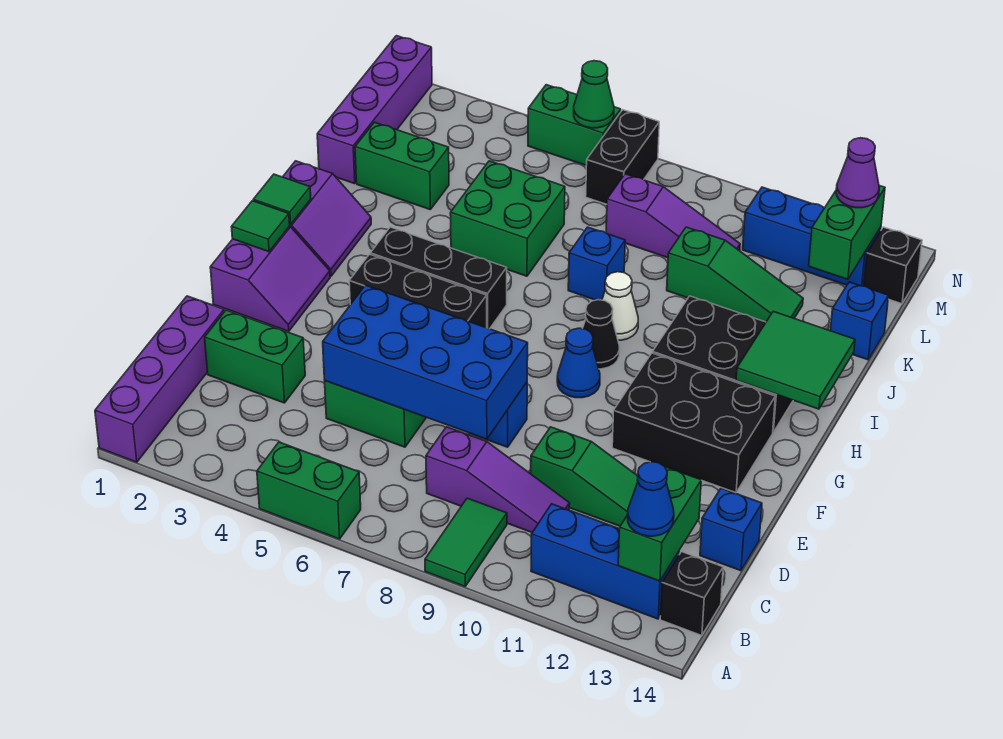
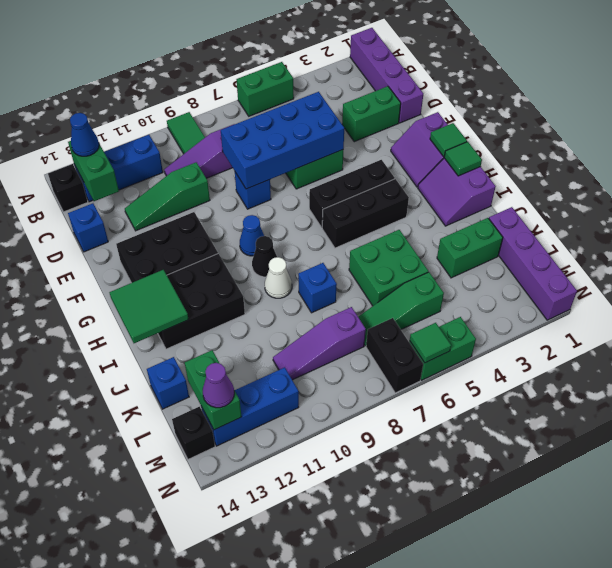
green 1x3 slope [667,227,803,322] -> green 1x3 slope moved to [358,272,444,346]
green 1x1 cone [574,61,614,128] -> green 1x1 tile [410,323,451,363]

